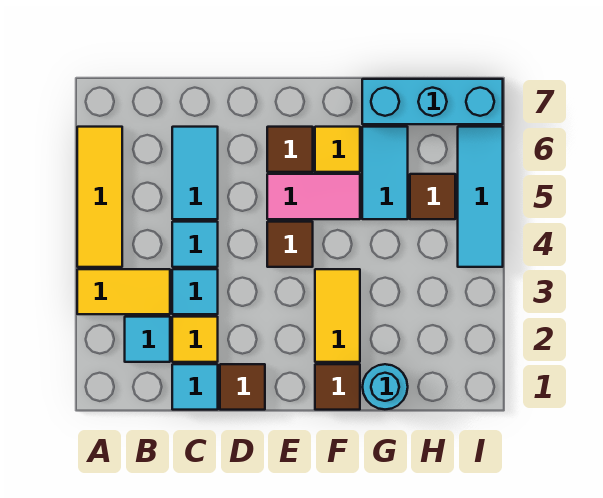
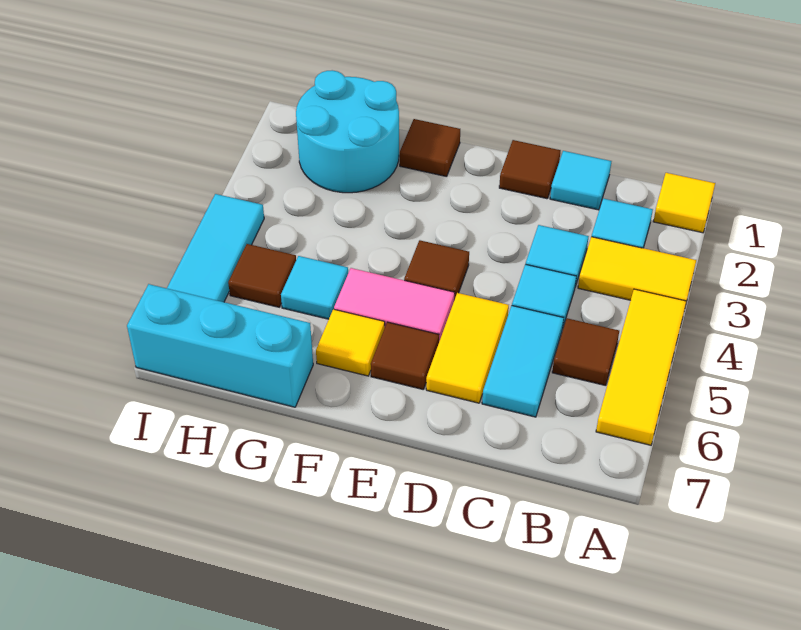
none -> brown 1x1 tile [552,318,619,386]
yellow 1x1 tile [172,317,218,362] -> yellow 1x1 tile moved to [653,173,715,233]
yellow 1x2 tile [315,269,360,362] -> yellow 1x2 tile moved to [426,293,509,403]
cyan 1x1 round brick [363,364,408,409] -> cyan 2x2 round brick [296,70,399,193]
cyan 1x2 tile [362,127,408,219] -> cyan 1x1 tile [281,256,348,319]

